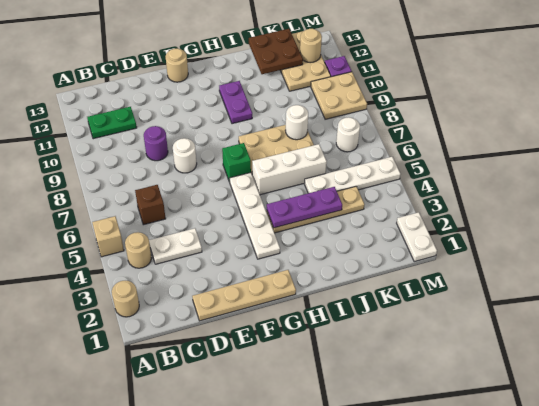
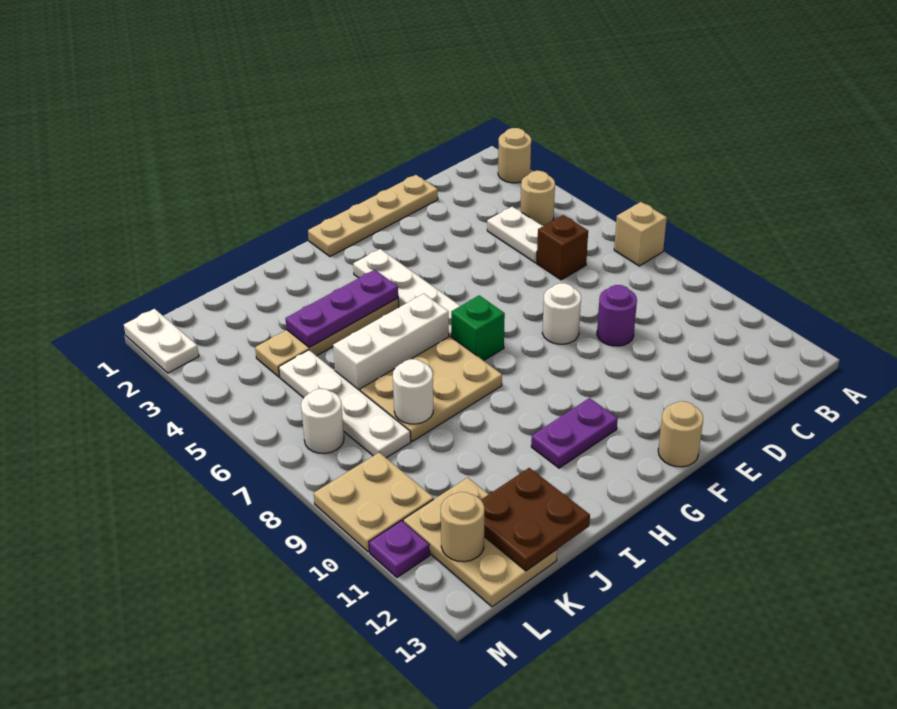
tan 1x1 brick [92,216,124,257] -> tan 1x1 brick moved to [614,202,667,266]
green 1x2 plate [87,107,137,139] -> none
white 1x2 plate [149,228,202,264] -> white 1x2 plate turned to [487,207,543,263]
purple 1x2 plate [219,81,252,124] -> purple 1x2 plate turned to [531,398,618,468]
white 1x4 plate [304,157,401,193] -> white 1x4 plate turned to [279,350,411,458]

